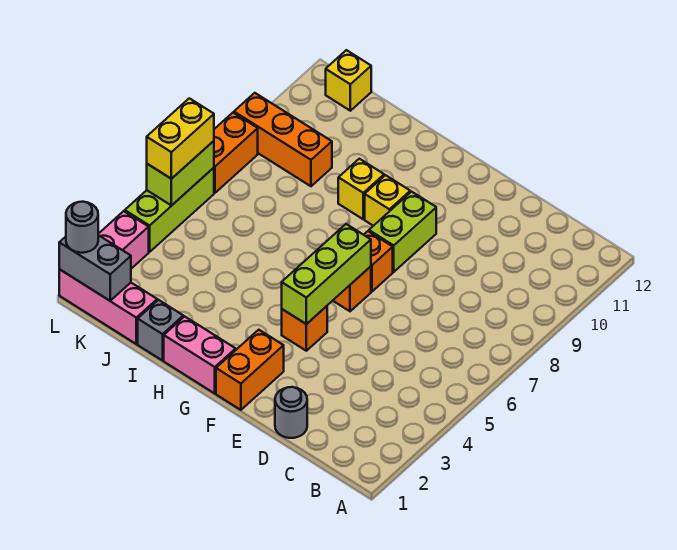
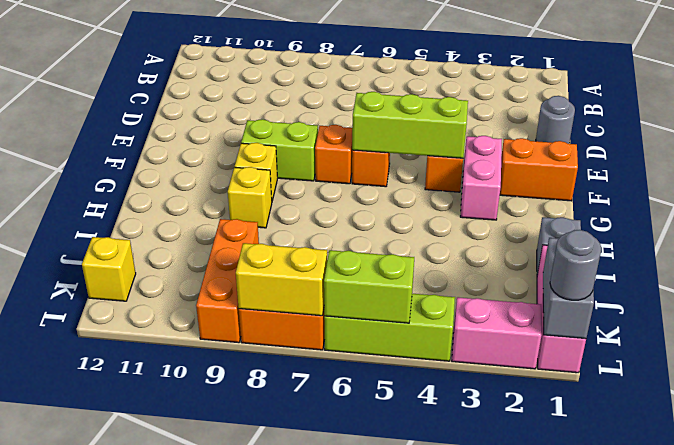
pink 1x2 brick [164,316,236,393] -> pink 1x2 brick moved to [460,136,502,220]
yellow 1x2 brick [147,98,214,179] -> yellow 1x2 brick moved to [236,243,327,316]

